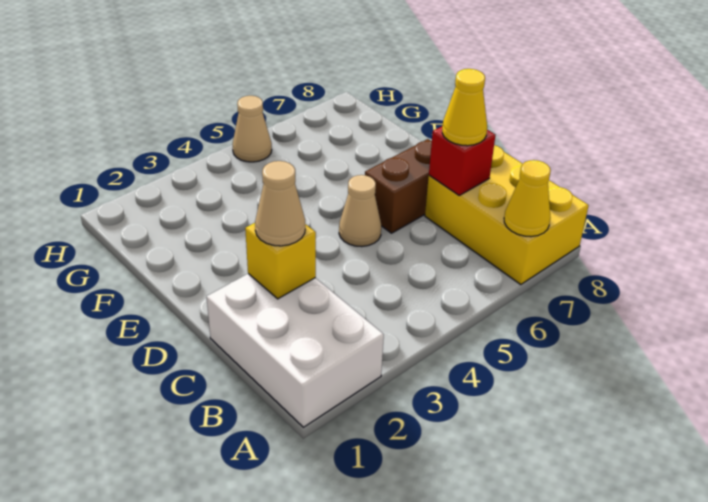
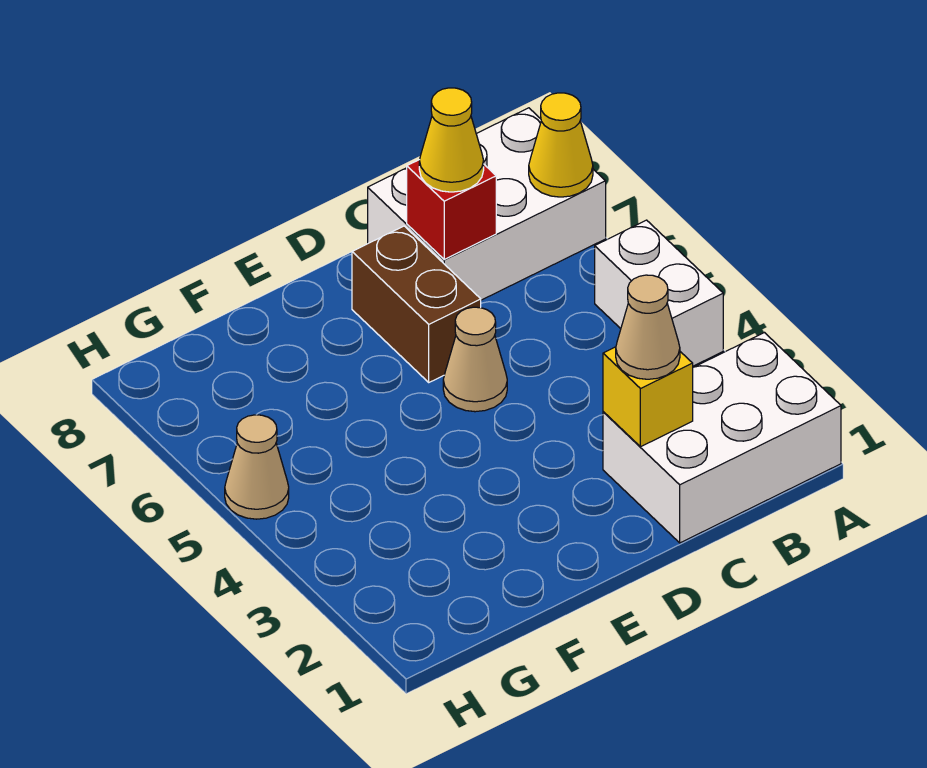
none -> white 1x2 brick [595,220,723,366]
yellow 2x3 brick [425,145,589,285] -> white 2x3 brick [368,108,606,300]

